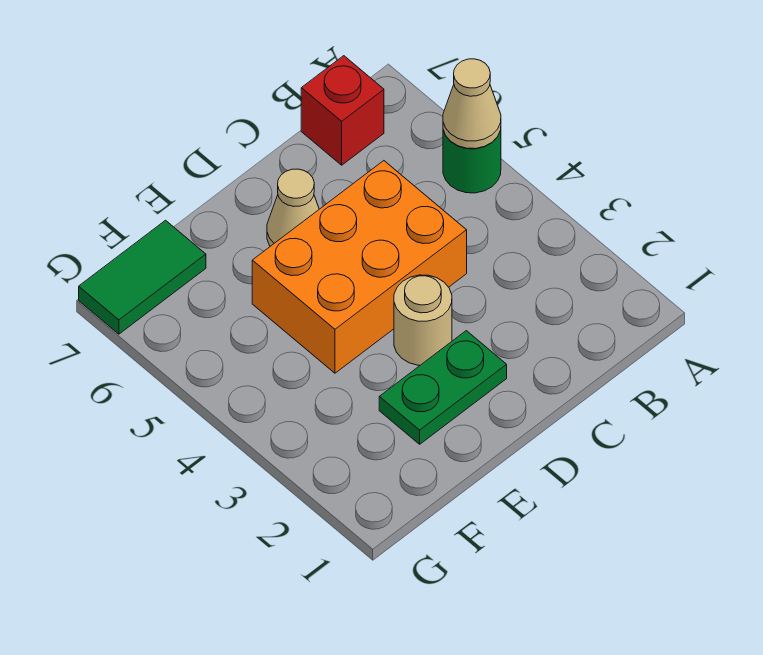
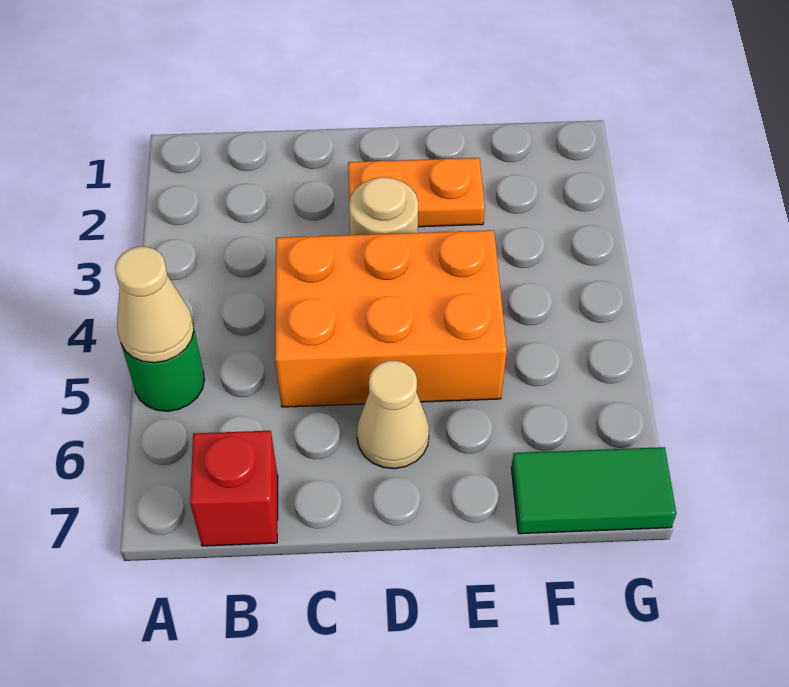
green 1x2 plate [379,331,507,444] -> orange 1x2 plate [348,158,485,227]

